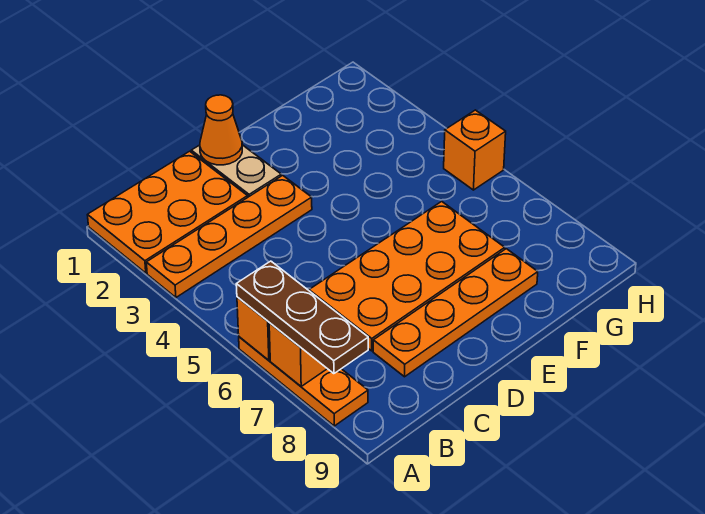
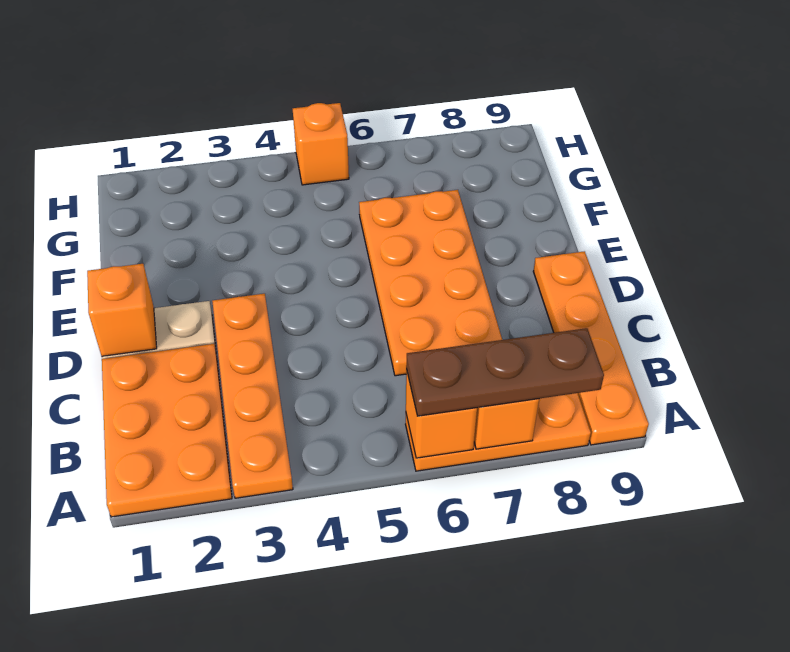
orange 1x4 plate [373,249,538,377] -> orange 1x4 plate moved to [533,251,649,445]
orange 1x1 cone [200,95,242,165] -> orange 1x1 brick [87,264,157,356]

